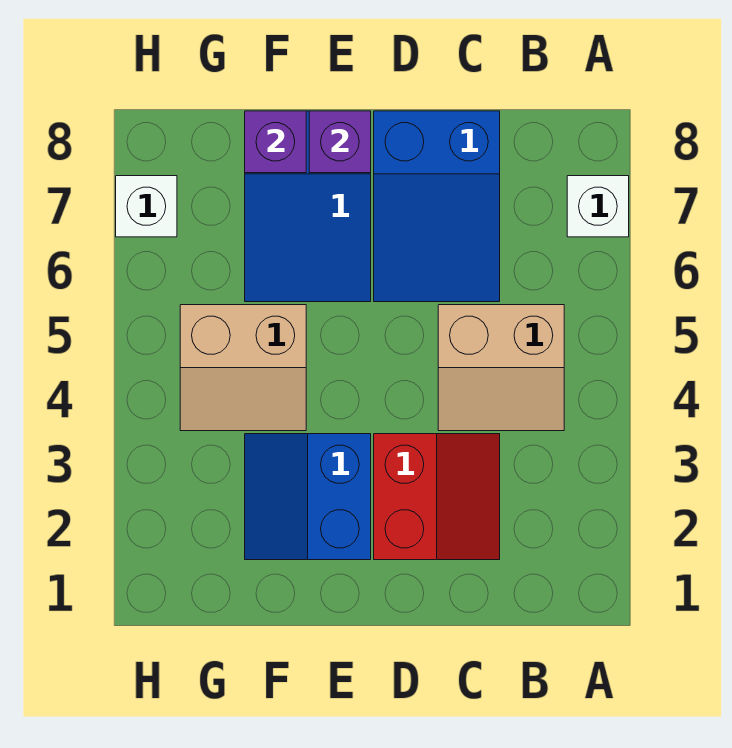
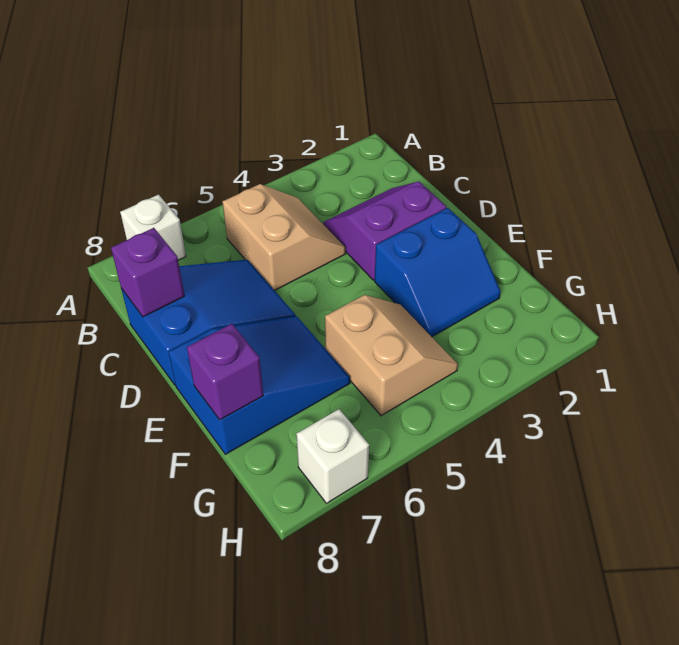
red 2x2 slope [374,434,500,560] -> purple 2x2 slope [323,182,446,280]
purple 1x1 brick [309,111,371,173] -> purple 1x1 brick moved to [111,228,185,317]

